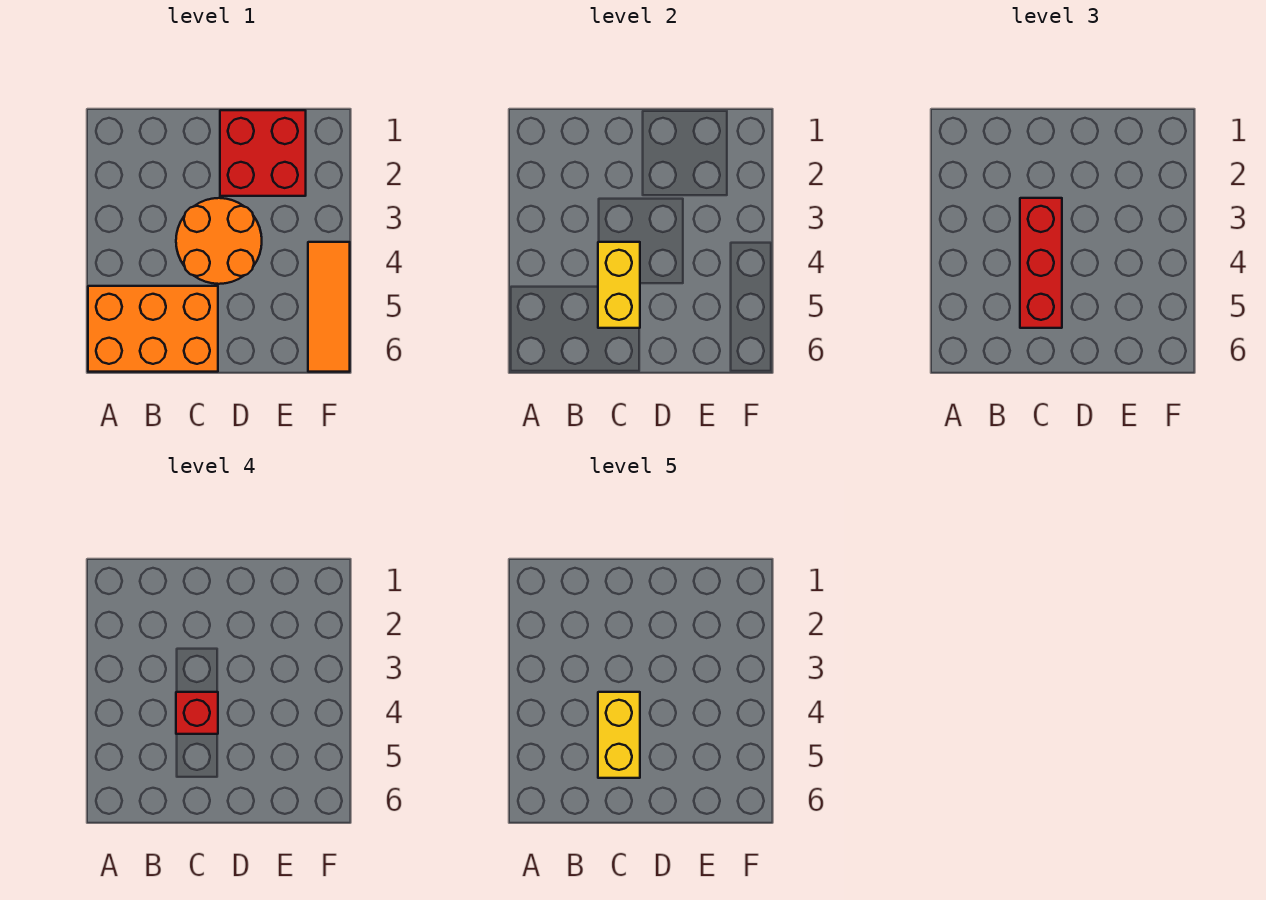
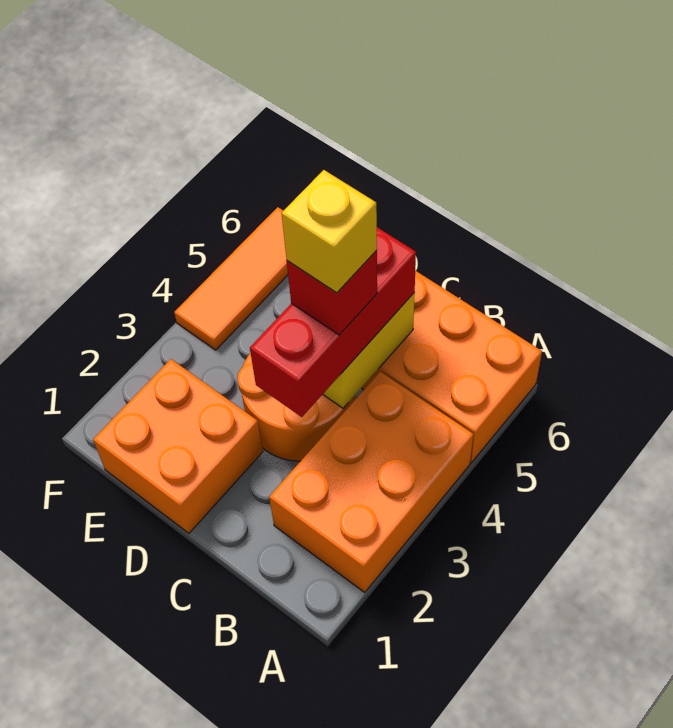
none -> orange 2x3 brick [269,371,473,592]
yellow 1x2 brick [598,692,640,778] -> yellow 1x1 brick [281,170,377,293]
red 2x2 brick [220,110,306,196] -> orange 2x2 brick [93,359,263,533]

